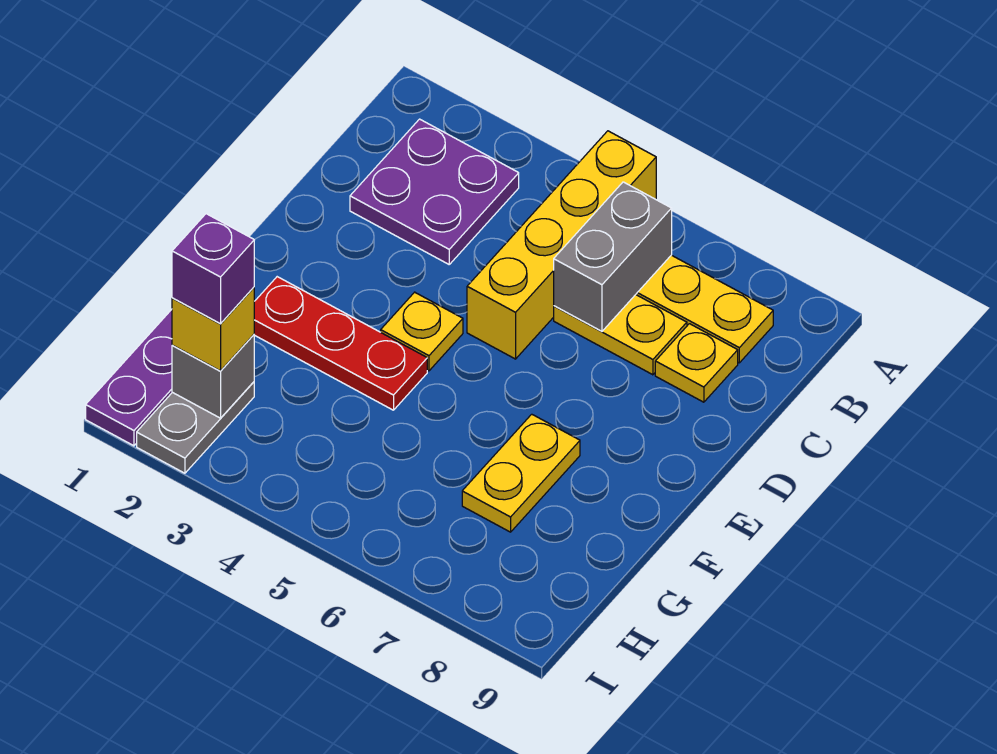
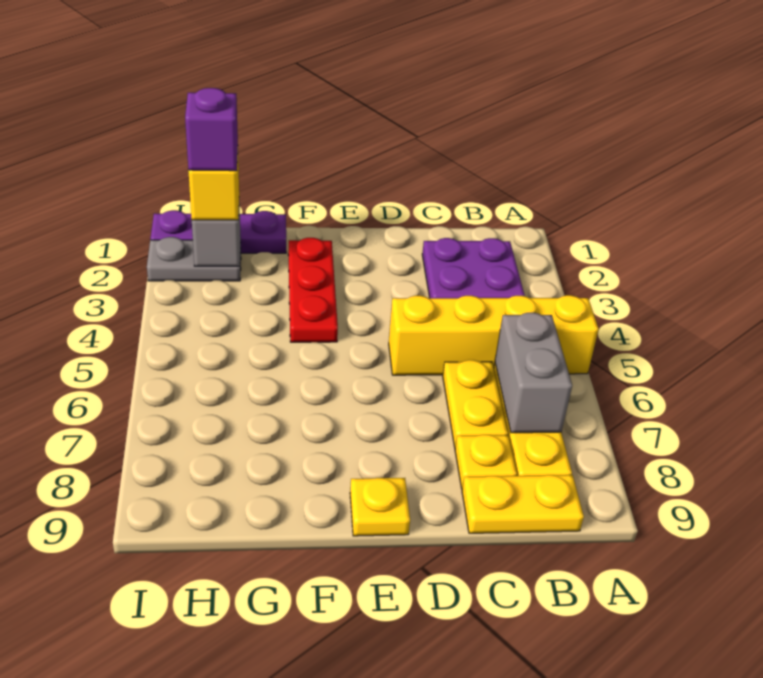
grey 1x2 brick [554,182,672,331] -> grey 1x2 brick turned to [495,313,572,433]
yellow 1x1 plate [381,292,463,371] -> yellow 1x1 plate moved to [350,478,410,536]
yellow 1x2 plate [462,414,580,532] -> yellow 1x2 plate moved to [462,475,584,533]

